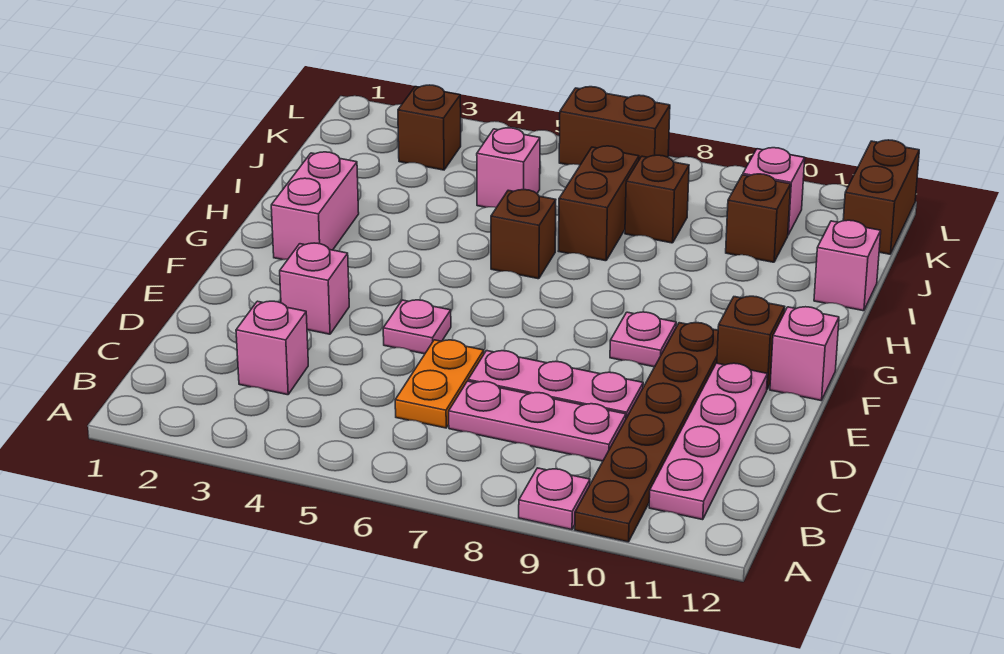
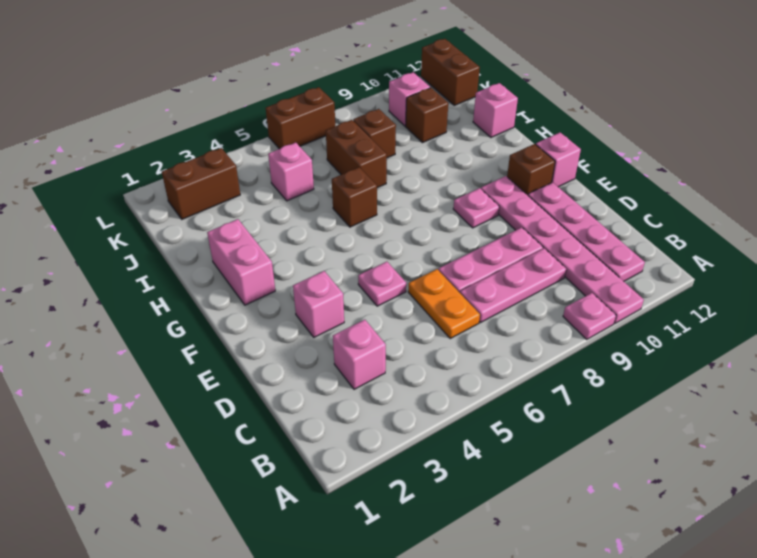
brown 1x6 plate [575,323,718,542] -> pink 1x6 plate [481,176,644,323]
brown 1x1 brick [398,85,461,170] -> brown 1x2 brick [162,148,240,219]

